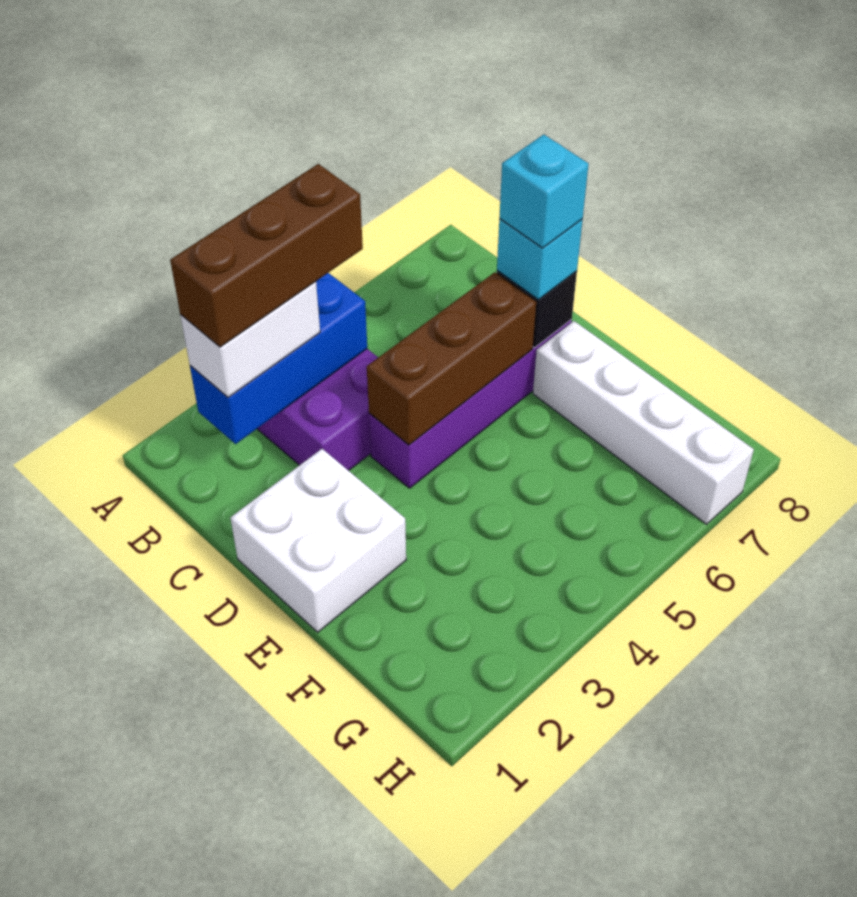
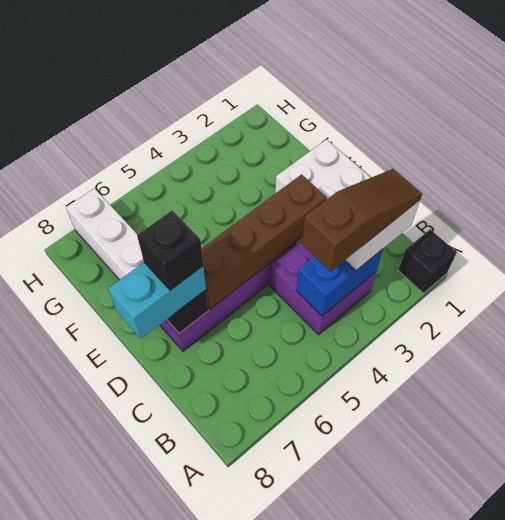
none -> black 1x1 brick [398,229,457,293]
blue 1x3 brick [190,273,367,444] -> blue 1x2 brick [296,249,383,316]
brown 1x3 brick [170,164,363,347] -> brown 1x3 slope [302,169,422,271]
brown 1x3 brick [367,272,536,445] -> brown 1x4 brick [201,174,327,309]
cyan 1x1 brick [497,219,582,300] -> cyan 1x2 brick [108,263,206,339]
cyan 1x1 brick [499,134,589,248] -> black 1x1 brick [137,210,203,290]

